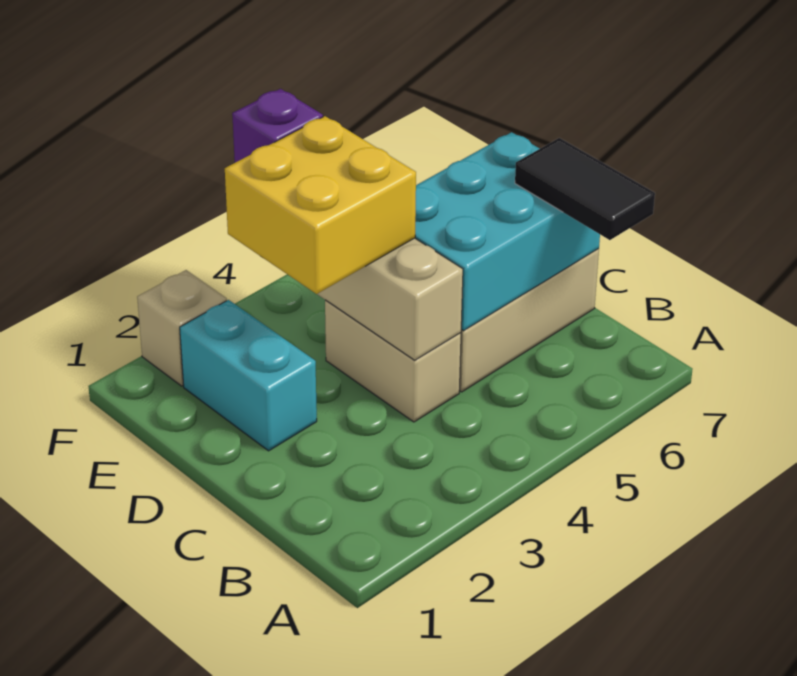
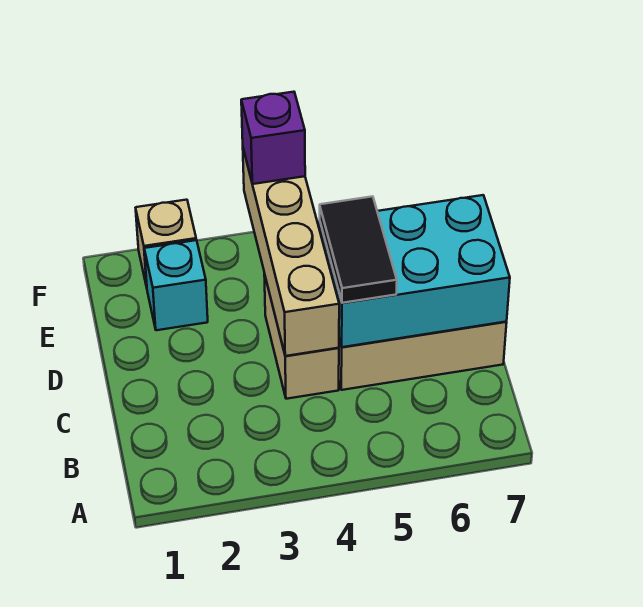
black 1x2 tile [515,138,655,240] -> black 1x2 tile moved to [320,196,397,303]
cyan 1x2 brick [180,300,317,451] -> cyan 1x1 brick [144,240,208,330]
yellow 2x2 brick [225,116,416,294] -> none

